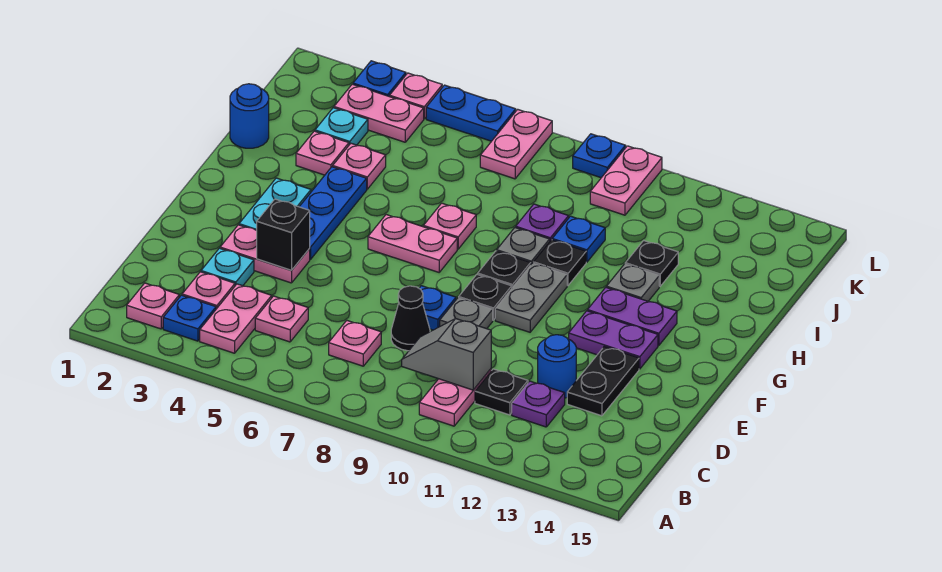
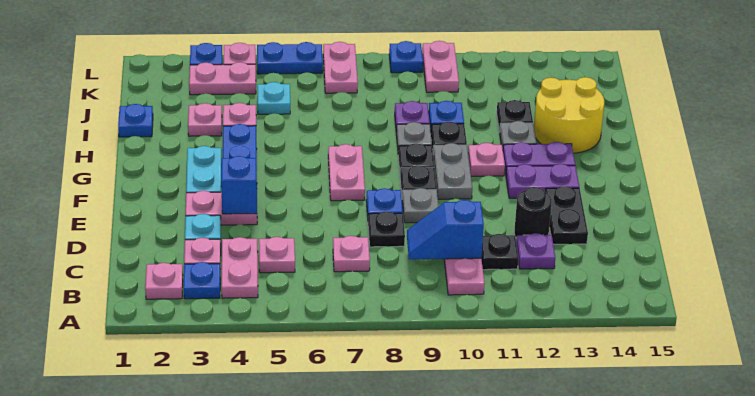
grey 1x2 slope [402,319,491,390] -> blue 1x2 slope [407,200,484,259]
black 1x1 cone [391,286,430,351] -> black 1x1 plate [368,212,405,247]
blue 1x1 round brick [538,335,576,398] -> black 1x1 round brick [514,187,552,238]
black 1x1 brick [257,199,310,270] -> blue 1x1 brick [221,156,257,214]
pink 1x2 plate [368,215,457,272] -> pink 1x2 plate turned to [328,144,365,201]
pink 1x1 plate [423,203,476,249] -> pink 1x1 plate moved to [468,143,505,176]
none -> yellow 2x2 round brick [534,77,604,153]
blue 1x1 round brick [230,84,269,148] -> blue 1x1 plate [118,104,153,137]
cyan 1x1 plate [315,108,368,145] -> cyan 1x1 plate moved to [257,82,290,114]

